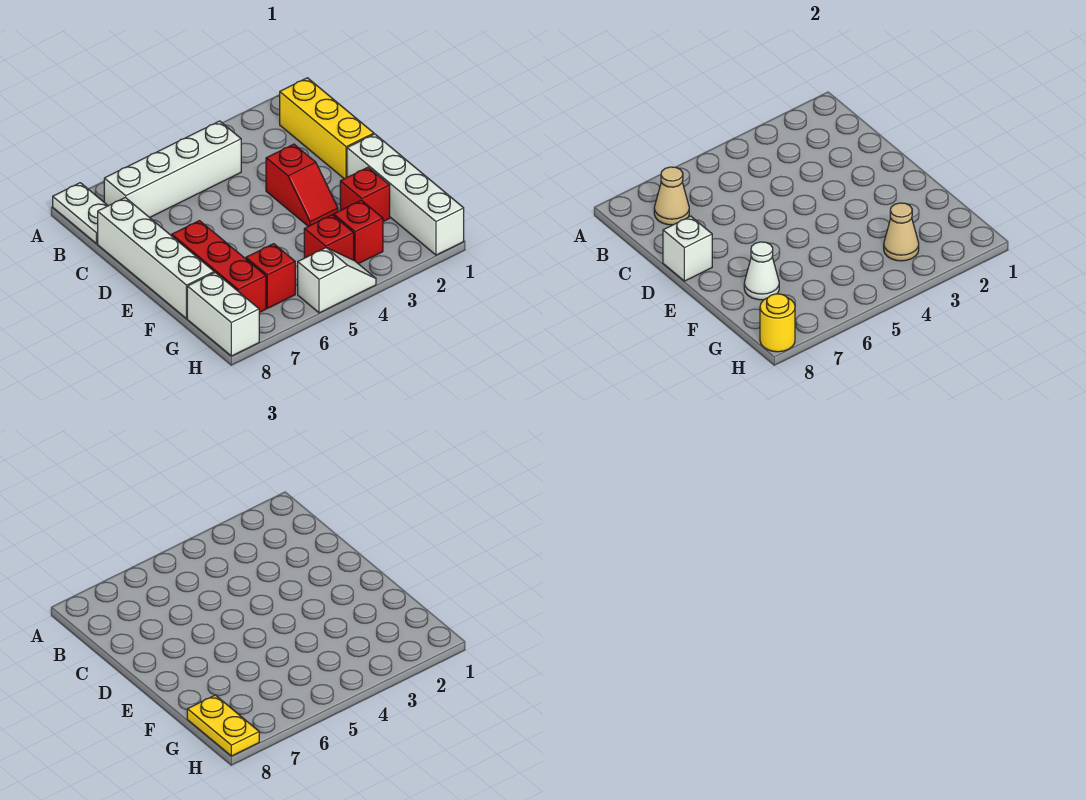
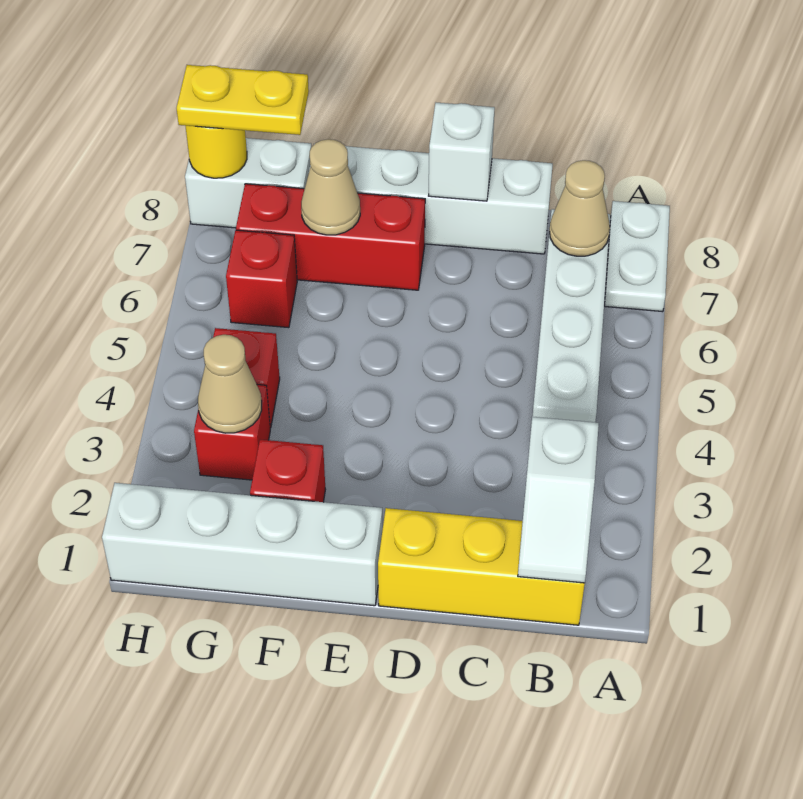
white 1x2 plate [53,183,108,244] -> white 1x2 plate turned to [605,201,670,312]
red 1x2 slope [266,144,338,226] -> none
white 1x1 cone [744,242,779,300] -> tan 1x1 cone [301,139,360,235]
white 1x2 slope [298,248,376,313] -> white 1x2 slope moved to [518,417,599,583]

